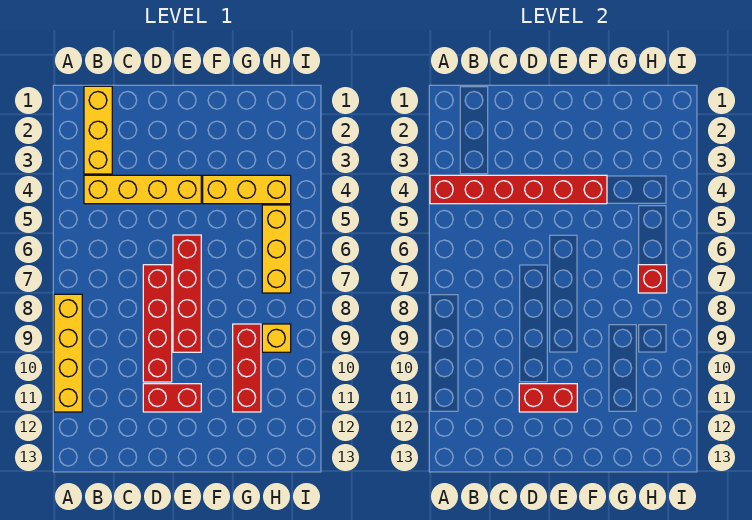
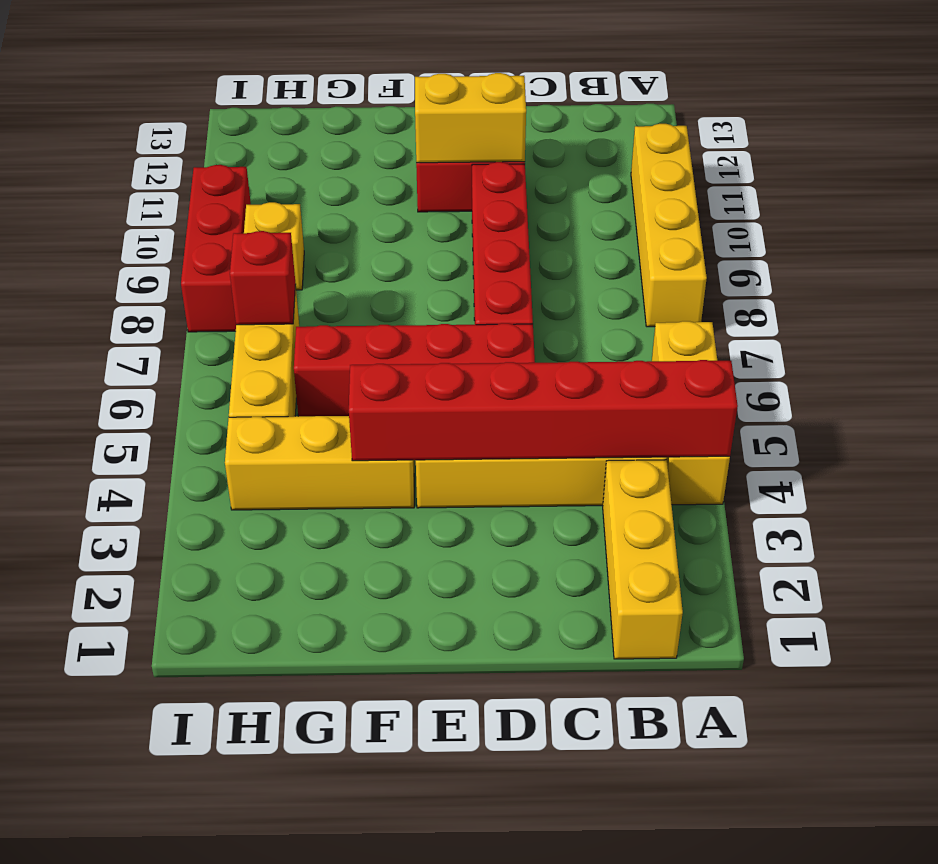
none -> yellow 1x3 brick [652,321,730,505]
red 1x2 brick [519,384,577,412] -> yellow 1x2 brick [415,73,526,163]
red 1x4 brick [173,235,201,352] -> red 1x4 brick turned to [294,323,535,416]
red 1x3 brick [233,324,261,412] -> red 1x3 brick moved to [181,165,251,332]

